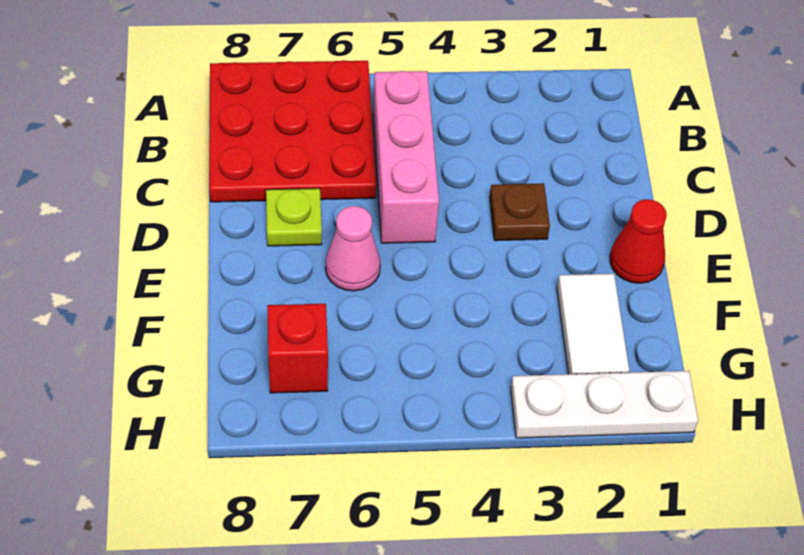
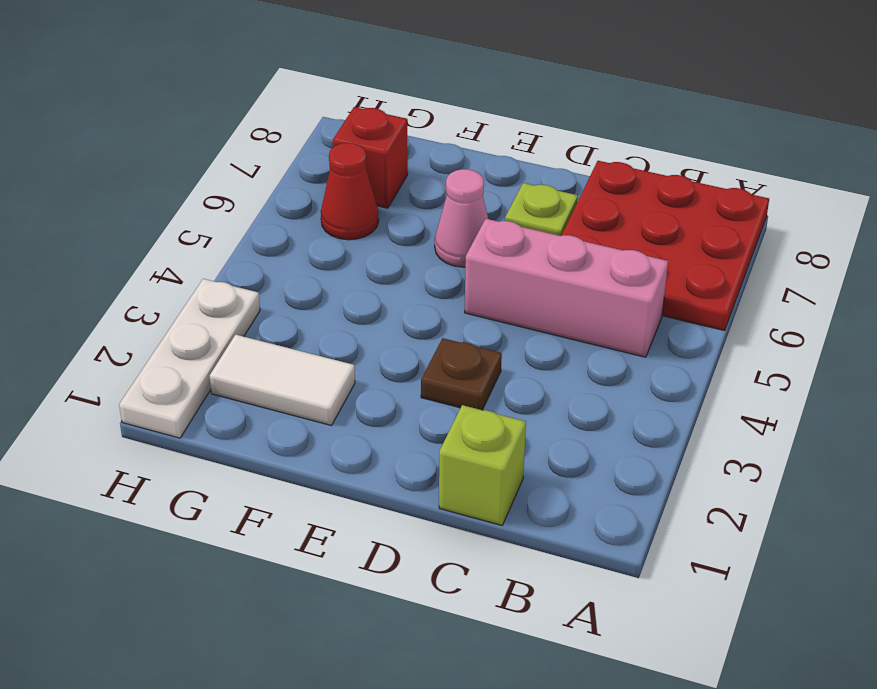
none -> lime 1x1 brick [439,405,526,525]
red 1x1 cone [610,199,667,283] -> red 1x1 cone moved to [321,143,379,240]

